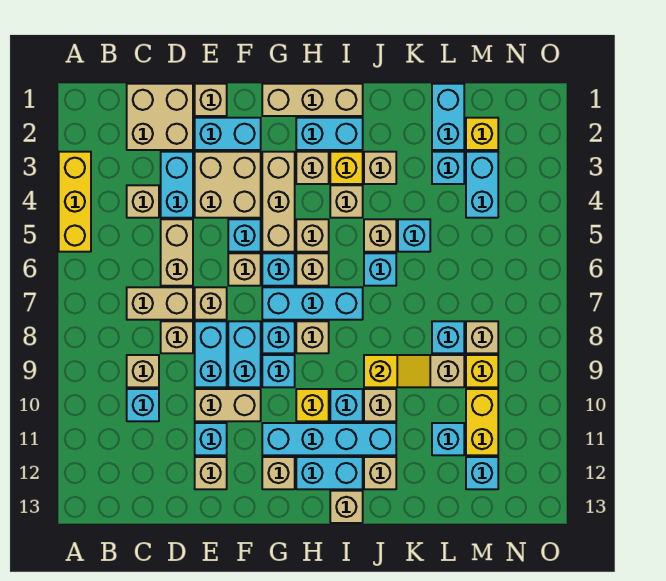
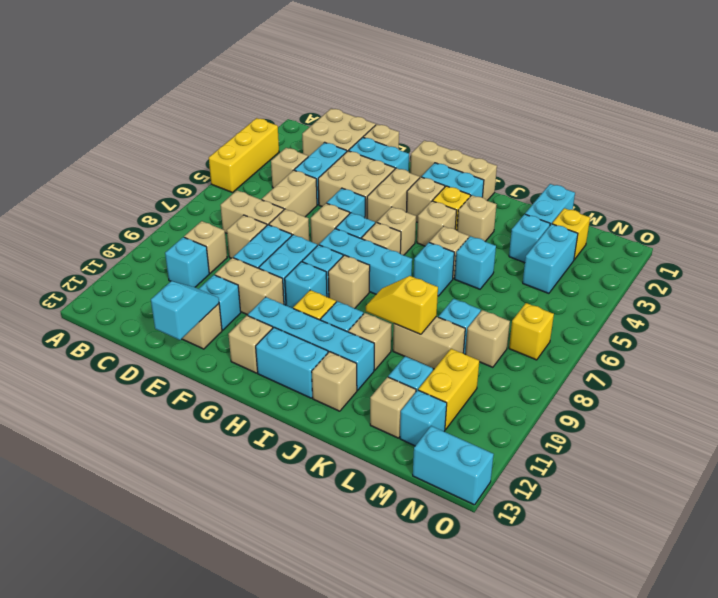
none -> cyan 1x2 slope [151,281,219,340]
tan 1x3 brick [262,152,295,252] -> tan 1x2 brick [367,168,420,223]
tan 1x1 brick [330,491,363,523] -> tan 1x1 brick moved to [370,377,416,438]
yellow 1x2 slope [364,355,430,387] -> yellow 1x2 slope turned to [366,276,438,334]
yellow 1x1 brick [466,355,498,387] -> yellow 1x1 brick moved to [509,303,554,360]
none -> cyan 1x2 brick [413,426,494,505]

